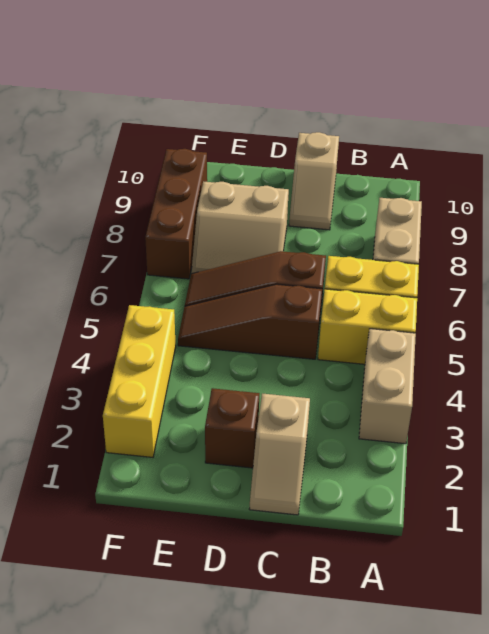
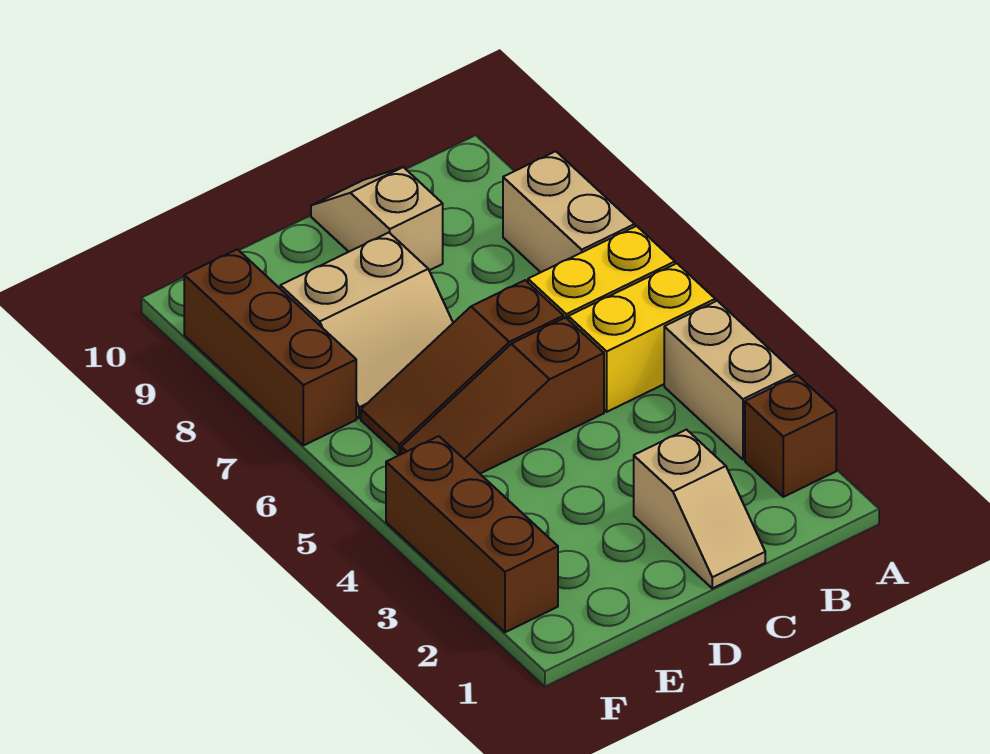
tan 1x2 slope [289,132,339,230] -> tan 1x2 slope turned to [311,167,443,270]
brown 1x1 brick [205,388,260,468] -> brown 1x1 brick moved to [745,375,836,497]
yellow 1x3 brick [103,305,176,457] -> brown 1x3 brick [386,436,558,632]

